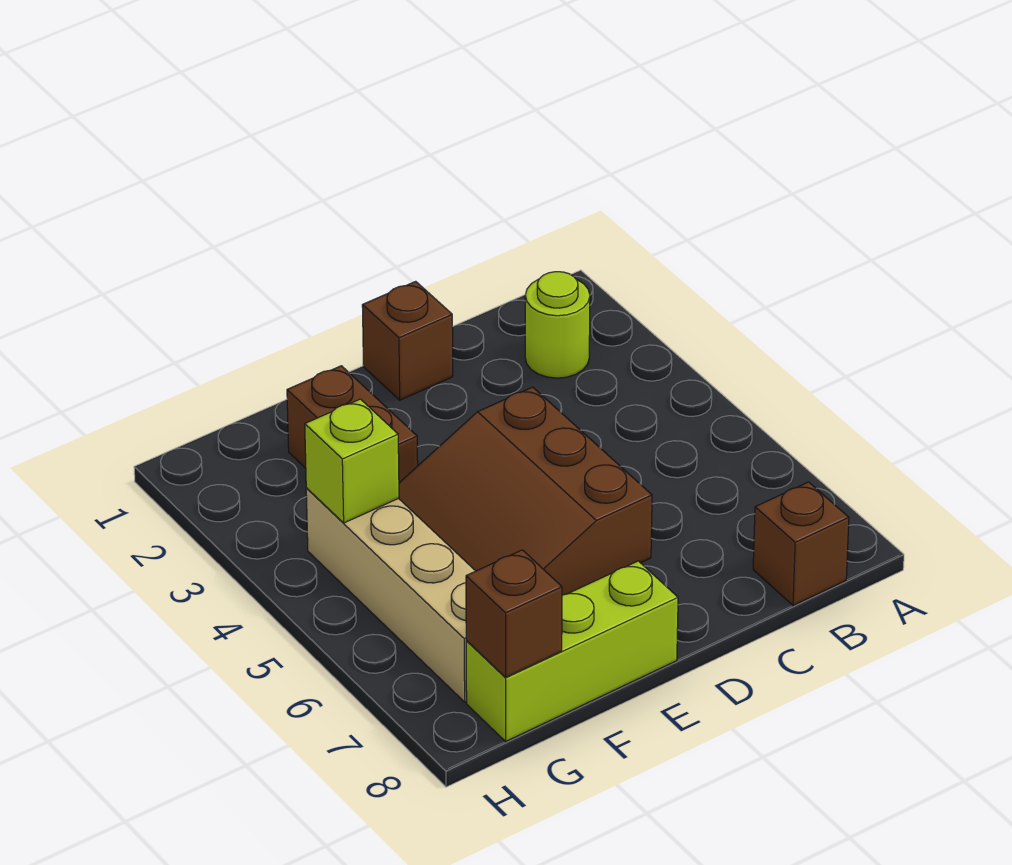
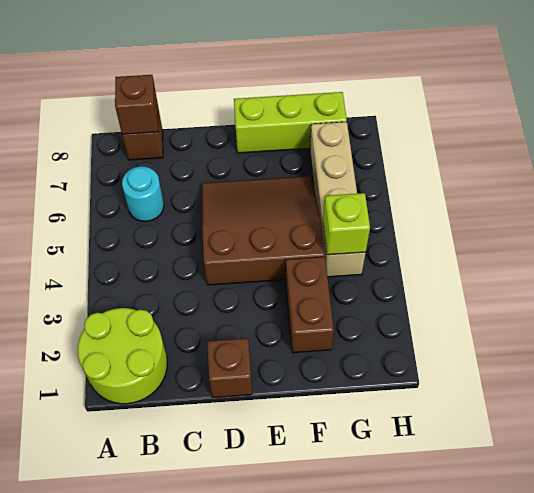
lime 1x1 round brick [525,272,590,378] -> lime 2x2 round brick [78,308,167,404]
none -> cyan 1x1 round brick [122,166,164,221]
brown 3x3 slope [399,387,652,595] -> brown 3x3 slope turned to [202,176,325,285]
brown 1x1 brick [466,550,562,677] -> brown 1x1 brick moved to [115,75,158,134]

